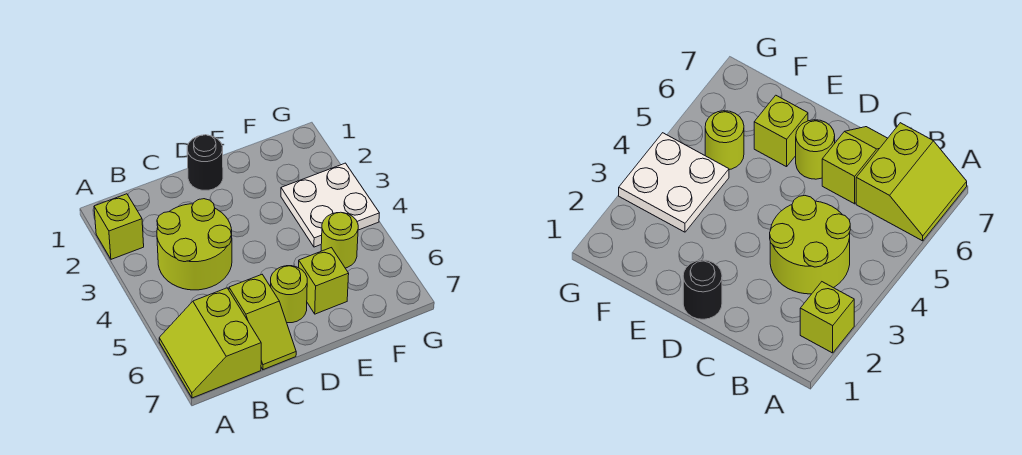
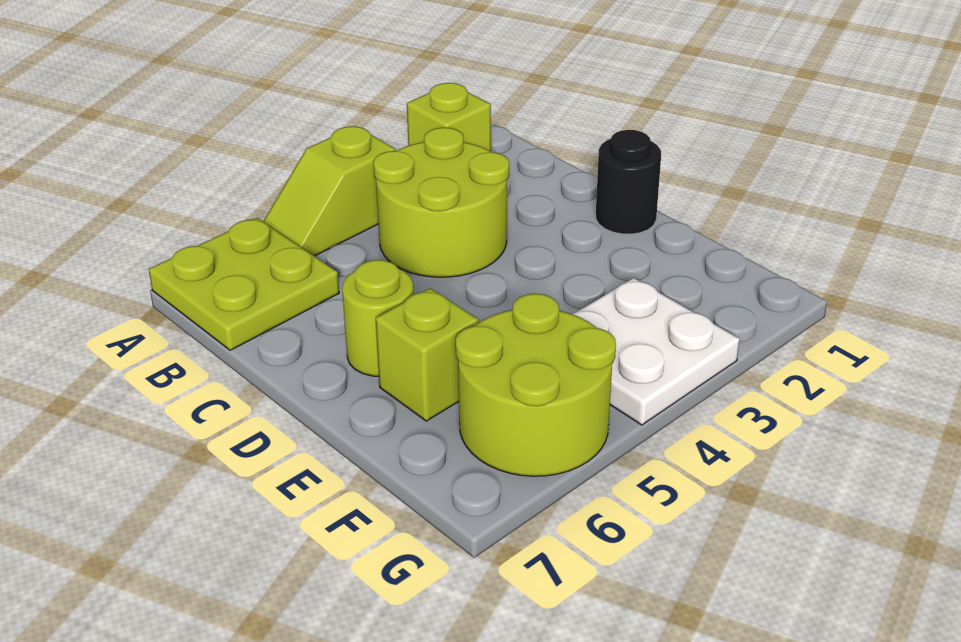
lime 2x2 slope [159,288,261,398] -> lime 2x2 plate [149,218,339,350]
lime 1x2 slope [229,275,296,370] -> lime 1x2 slope moved to [263,126,396,256]
lime 1x1 round brick [321,212,358,268] -> lime 2x2 round brick [456,294,616,476]

